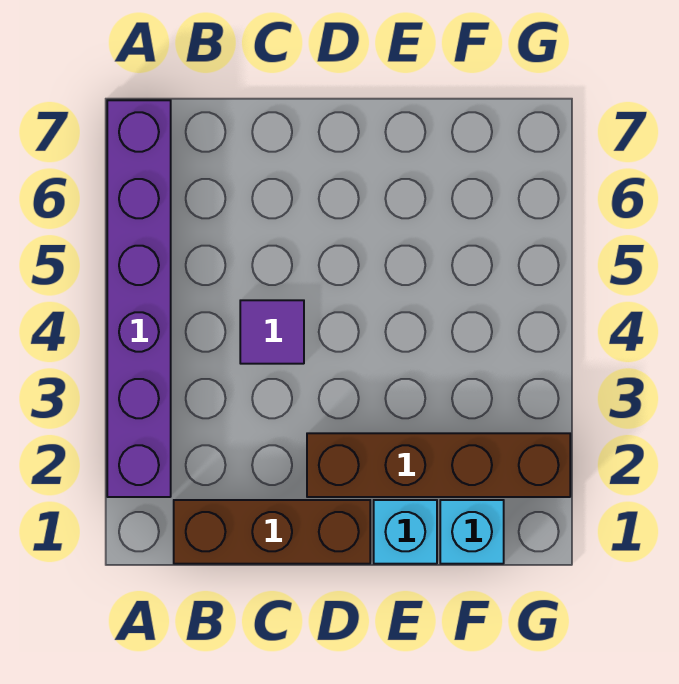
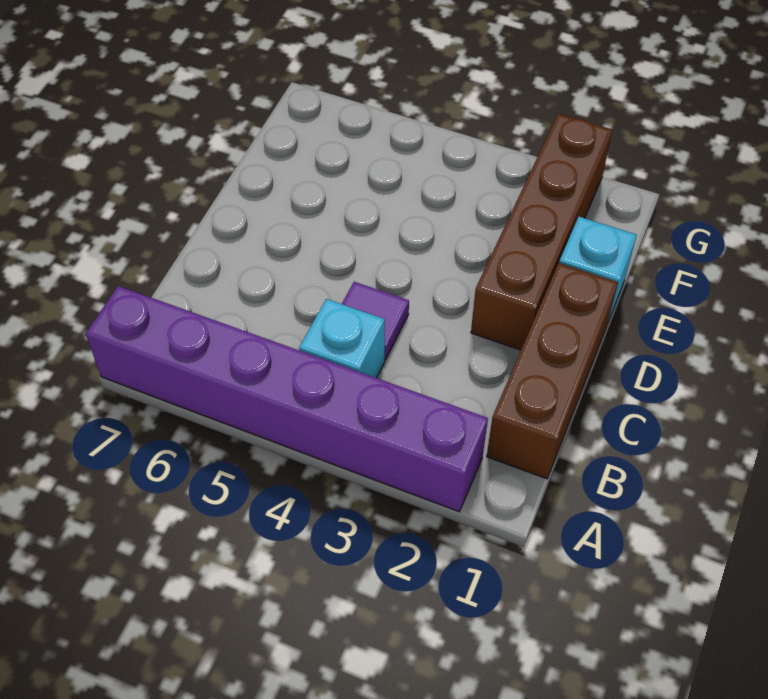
cyan 1x1 brick [440,500,504,564] -> cyan 1x1 brick moved to [299,299,385,378]

